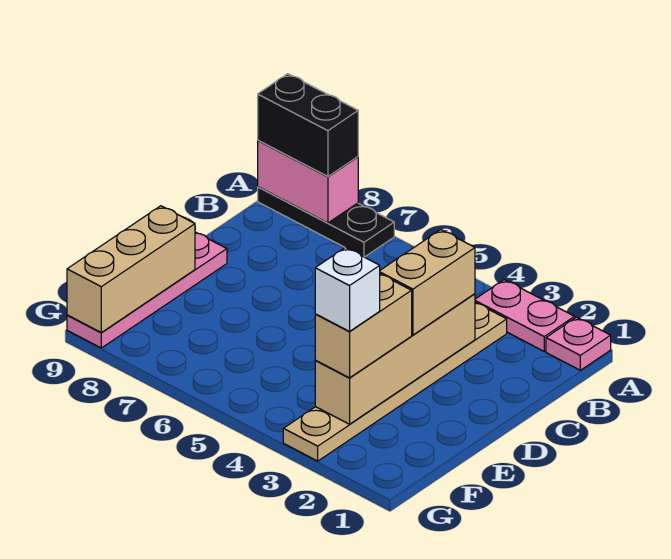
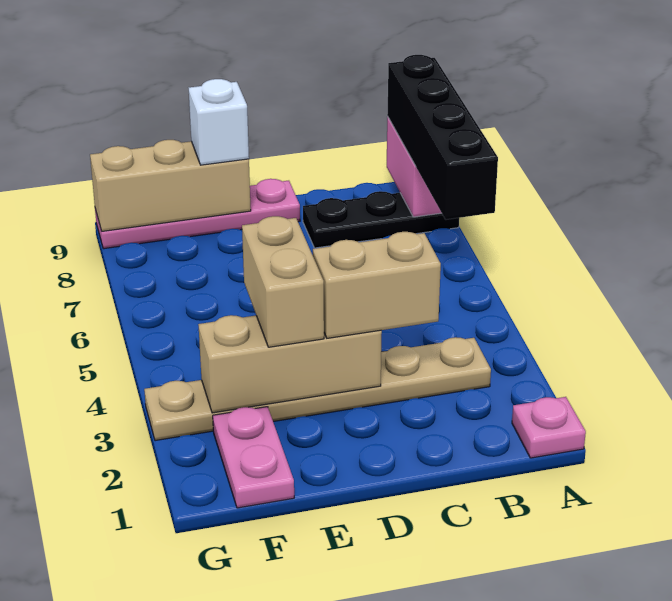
pink 1x2 plate [475,280,575,351] -> pink 1x2 plate moved to [213,407,294,508]
black 1x3 plate [258,187,394,257] -> black 1x3 plate turned to [303,191,459,248]
black 1x2 brick [258,74,358,177] -> black 1x4 brick [387,55,498,220]
tan 1x4 brick [315,294,475,424] -> tan 1x3 brick [198,315,382,413]
tan 1x2 brick [315,274,412,378] -> tan 1x2 brick turned to [242,216,324,347]
white 1x1 brick [315,248,380,331] -> white 1x1 brick moved to [189,79,249,165]

